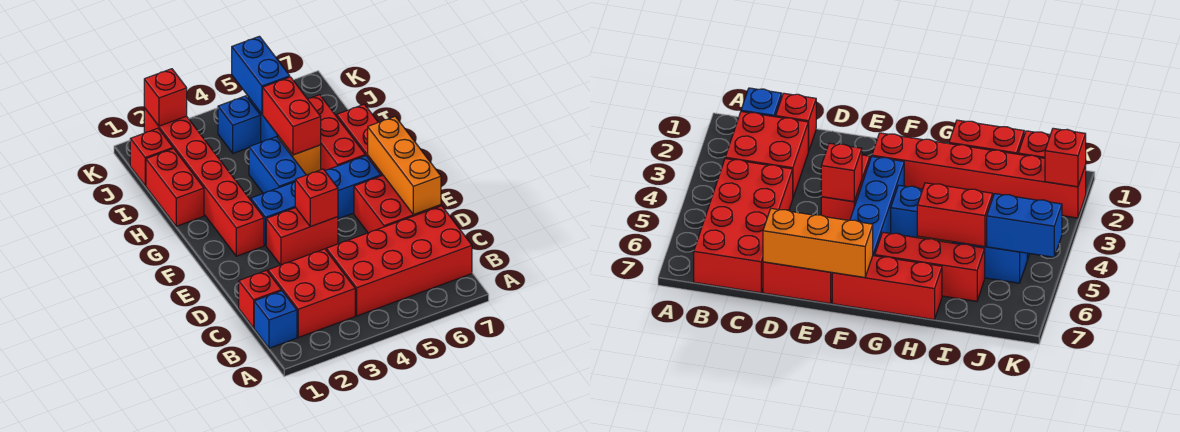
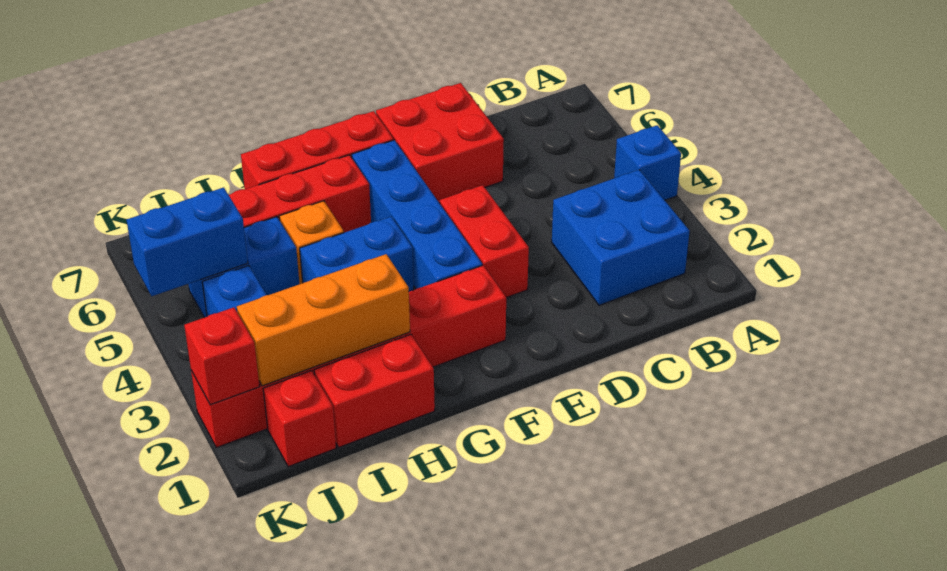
blue 1x1 brick [254,291,297,348] -> blue 1x1 brick moved to [614,125,681,200]
red 2x2 brick [268,249,355,337] -> blue 2x2 brick [552,170,690,305]
red 2x4 brick [326,206,472,316] -> none
red 1x1 brick [239,270,281,328] -> none
orange 1x3 brick [368,117,441,215] -> orange 1x3 brick moved to [237,254,410,386]
red 1x1 brick [295,169,338,227] -> none
red 1x2 brick [263,77,321,155] -> none

